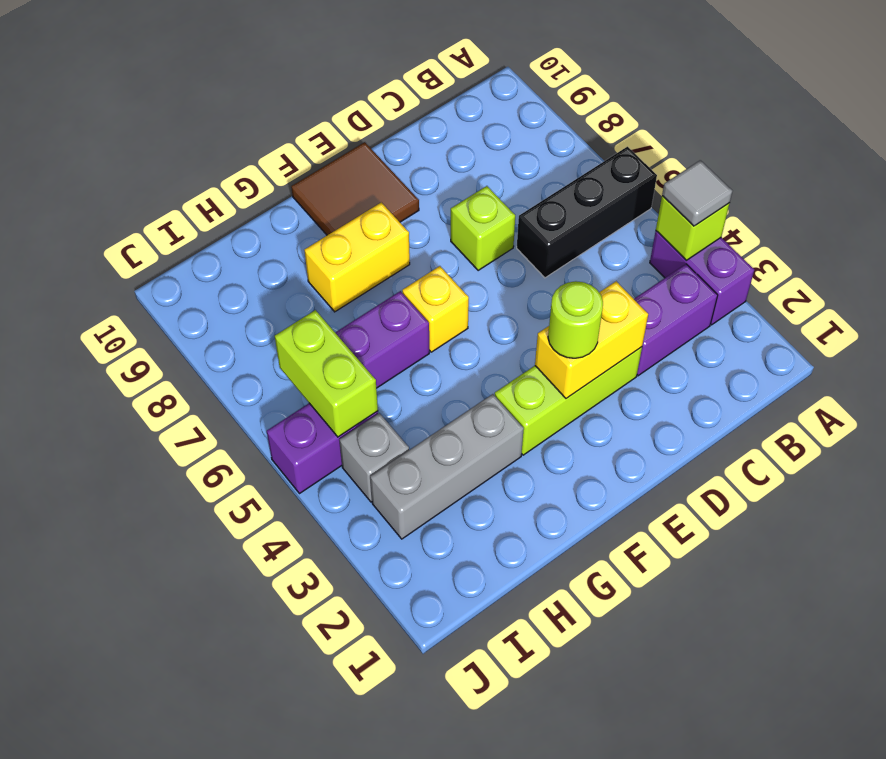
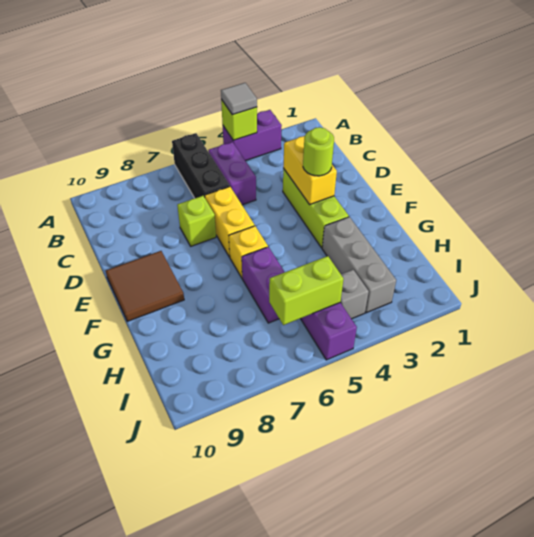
purple 1x2 brick [634,264,718,376] -> purple 1x2 brick moved to [208,142,256,205]
yellow 1x2 brick [304,202,410,312] -> yellow 1x2 brick moved to [205,187,255,257]

